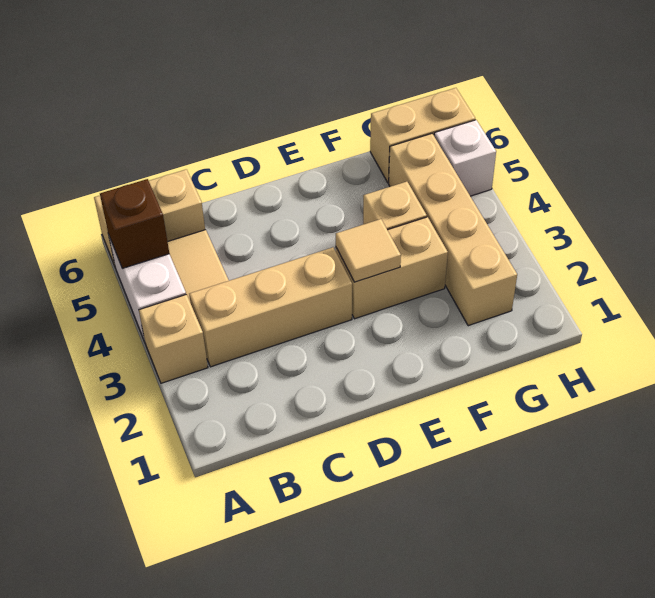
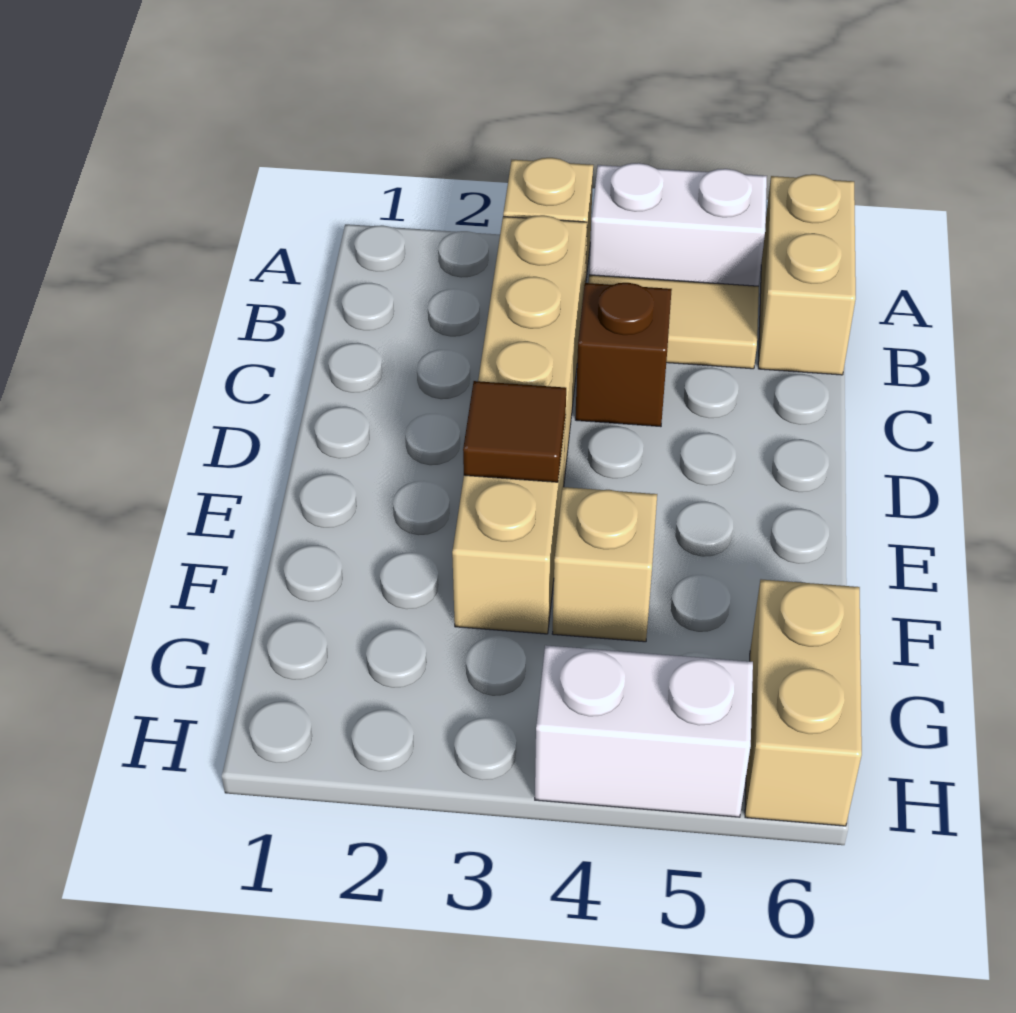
brown 1x1 brick [100,179,169,268] -> brown 1x1 brick moved to [575,283,672,427]
tan 1x1 tile [336,219,401,282] -> brown 1x1 tile [463,381,566,482]
tan 1x4 brick [389,134,517,326] -> none
white 1x1 brick [434,120,496,196] -> white 1x2 brick [535,645,753,817]

